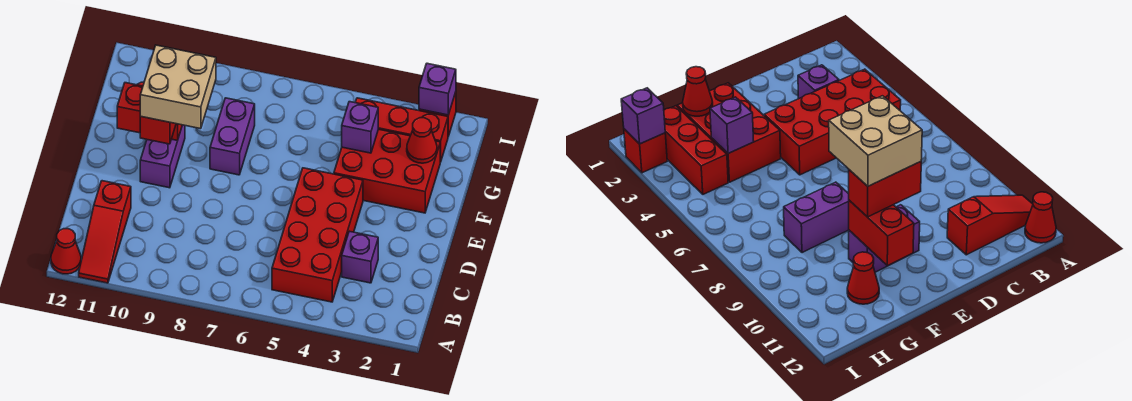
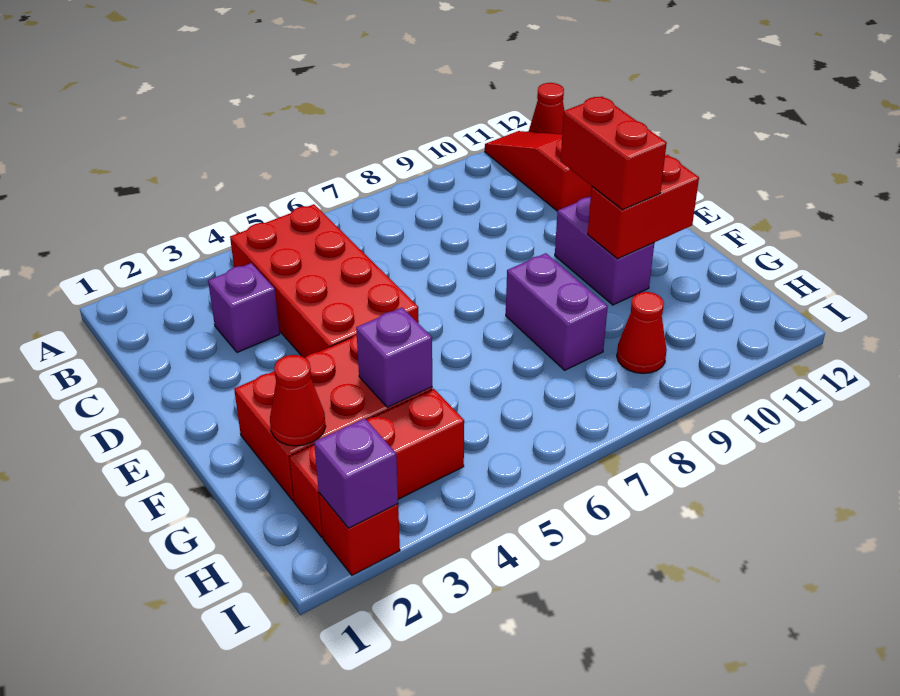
tan 2x2 brick [140,45,216,129] -> none
red 1x1 cone [847,252,879,304] -> red 1x1 cone moved to [617,292,667,374]

